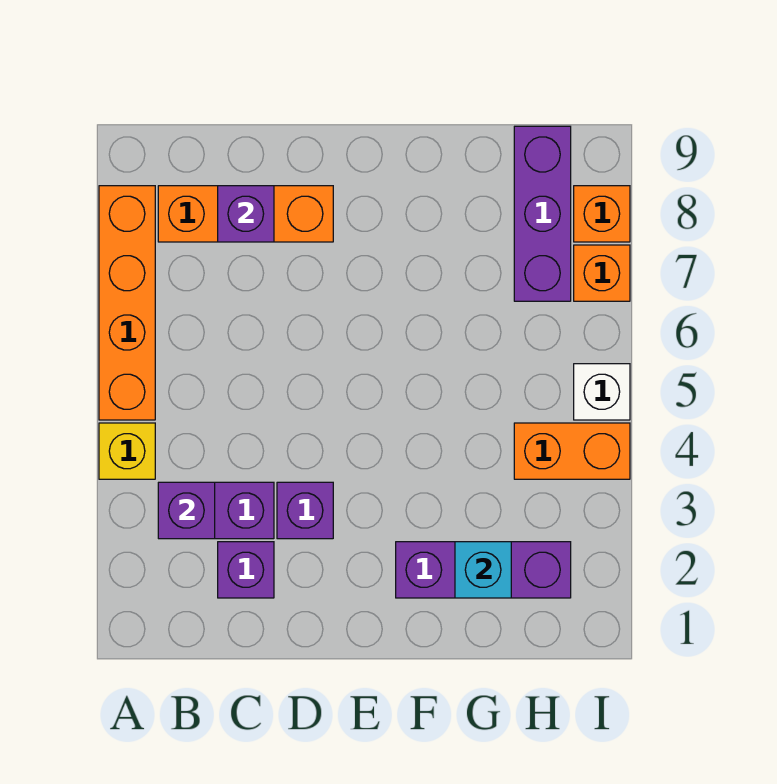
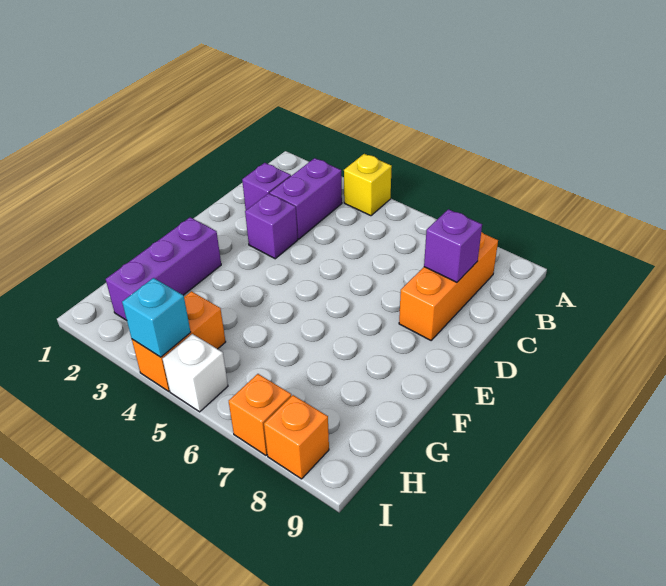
orange 1x4 brick [99,186,155,420] -> none
purple 1x1 brick [158,482,215,539] -> none
cyan 1x1 brick [455,542,511,598] -> cyan 1x1 brick moved to [122,278,191,357]
purple 1x3 brick [514,126,571,301] -> none

